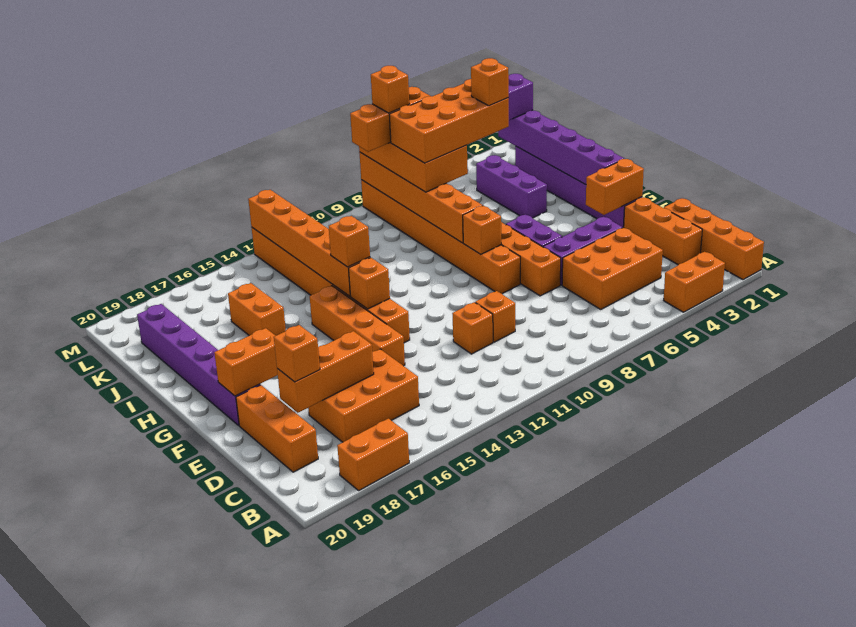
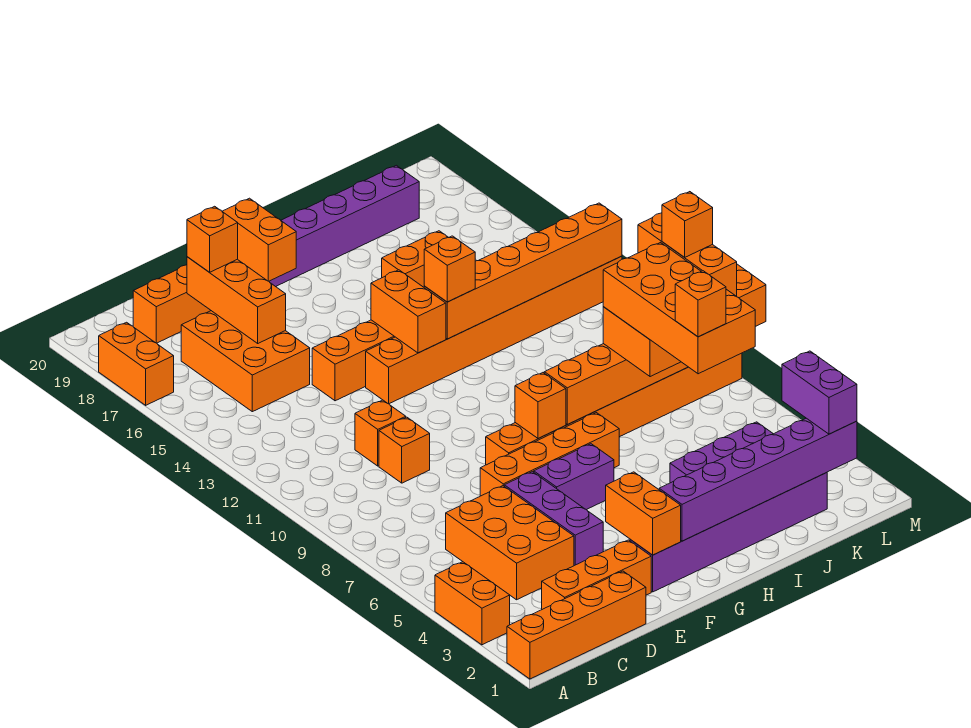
orange 1x1 brick [349,258,390,309] -> orange 1x2 brick [371,270,446,353]

